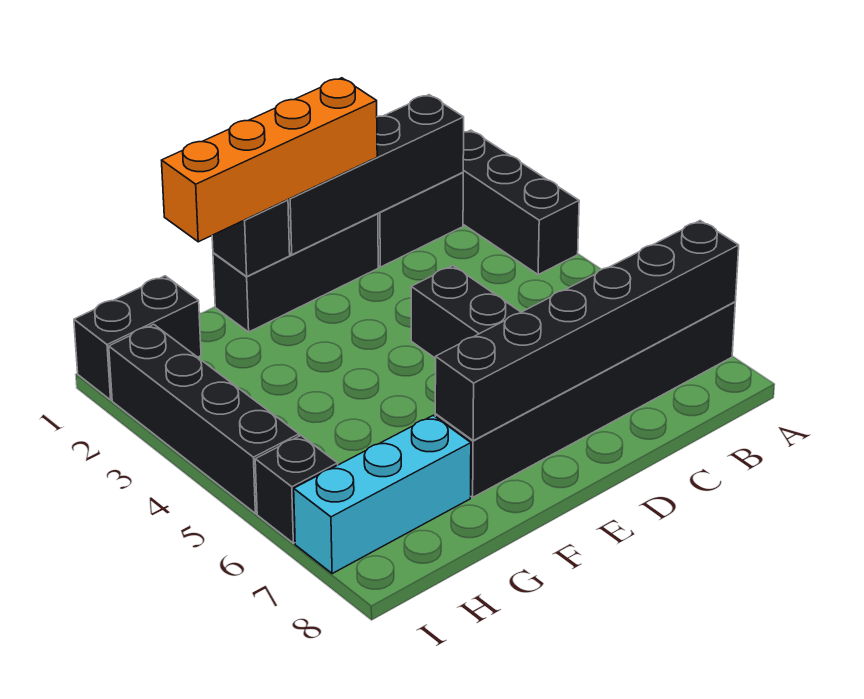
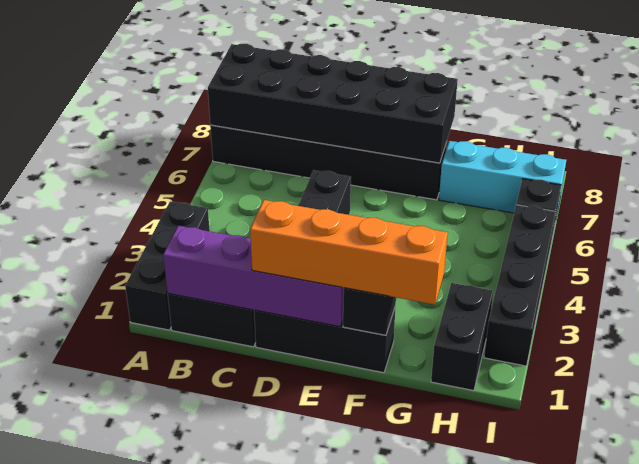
black 1x6 brick [435,221,739,441] -> black 2x6 brick [208,44,458,163]
black 1x4 brick [288,95,464,255] -> purple 1x4 brick [163,226,344,327]
black 1x2 brick [74,276,201,400] -> black 1x2 brick turned to [431,283,493,391]

